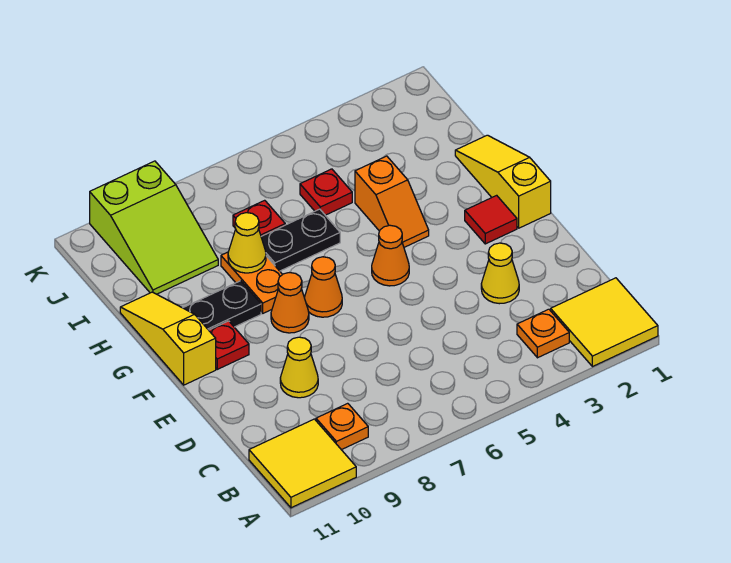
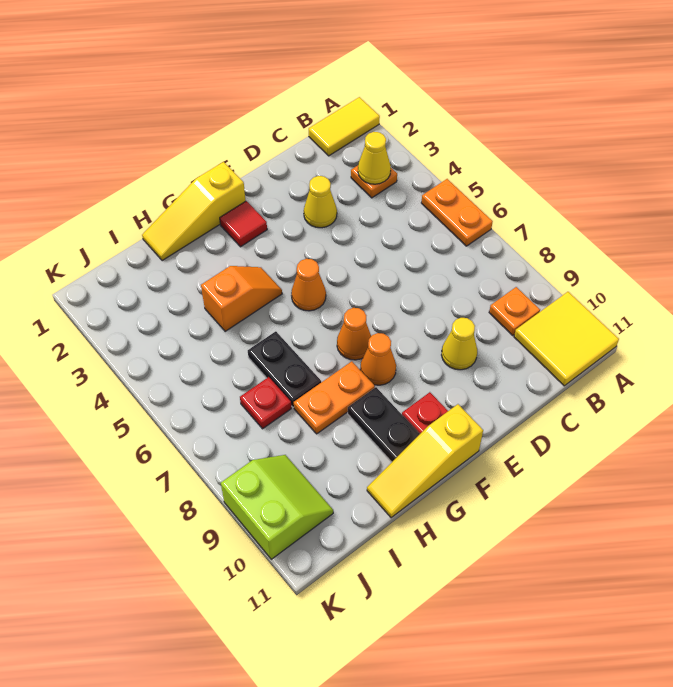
yellow 2x2 tile [551,278,658,367] -> yellow 1x2 tile [309,97,380,156]
none -> orange 1x2 plate [421,179,493,246]
yellow 1x1 cone [228,213,266,273] -> yellow 1x1 cone moved to [358,132,391,184]
red 1x1 plate [300,169,352,215] -> none
lime 2x3 slope [90,161,218,294] -> lime 2x2 slope [221,455,333,559]

